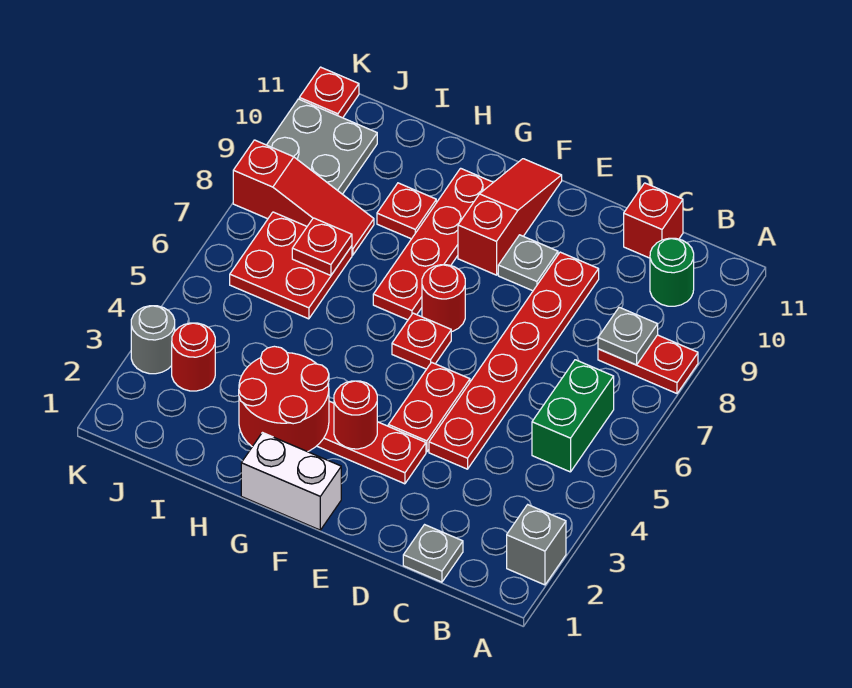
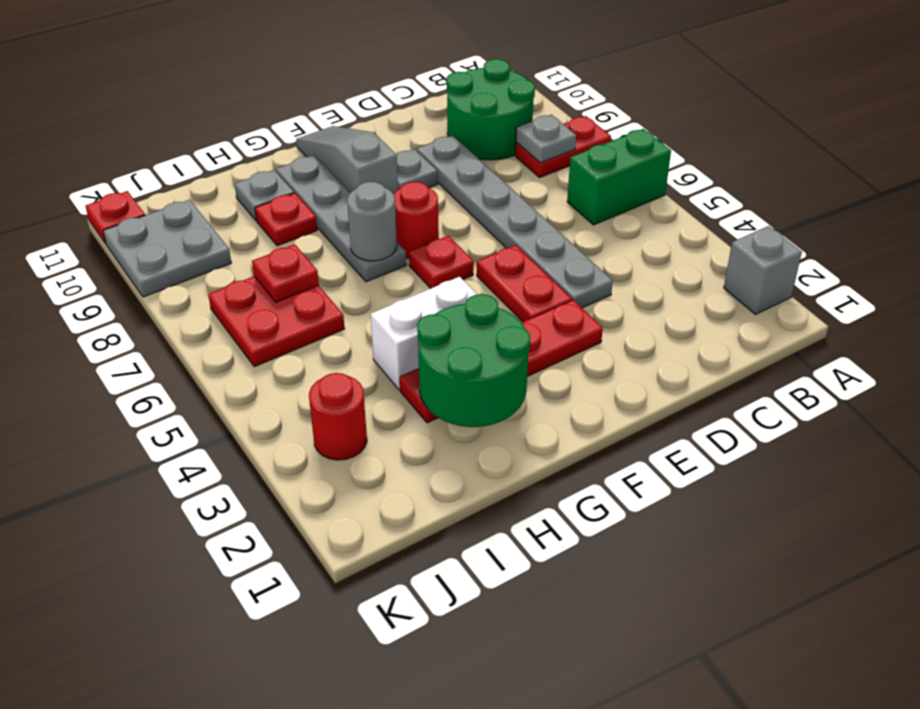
green 1x2 brick [532,360,614,472] -> green 1x2 brick turned to [567,129,671,225]
green 1x1 round brick [650,238,694,306] -> green 2x2 round brick [447,59,535,160]
grey 1x1 plate [403,525,463,582] -> grey 1x1 plate moved to [235,170,294,221]
red 1x1 brick [624,183,683,258] -> none
red 1x6 plate [429,252,599,469] -> grey 1x6 plate [417,135,613,308]
white 1x2 brick [241,433,341,530] -> white 1x2 brick moved to [371,277,477,390]
red 1x1 round brick [334,381,377,449] -> none
red 1x3 slope [458,159,562,275] -> grey 1x3 slope [296,126,398,194]
red 2x2 round brick [239,346,329,452] -> green 2x2 round brick [417,294,530,427]
red 1x4 plate [373,168,493,320] -> grey 1x4 plate [276,155,406,282]
red 1x3 slope [233,140,374,255] -> none
grey 1x1 round brick [131,306,175,374] -> grey 1x1 round brick moved to [347,182,397,261]

